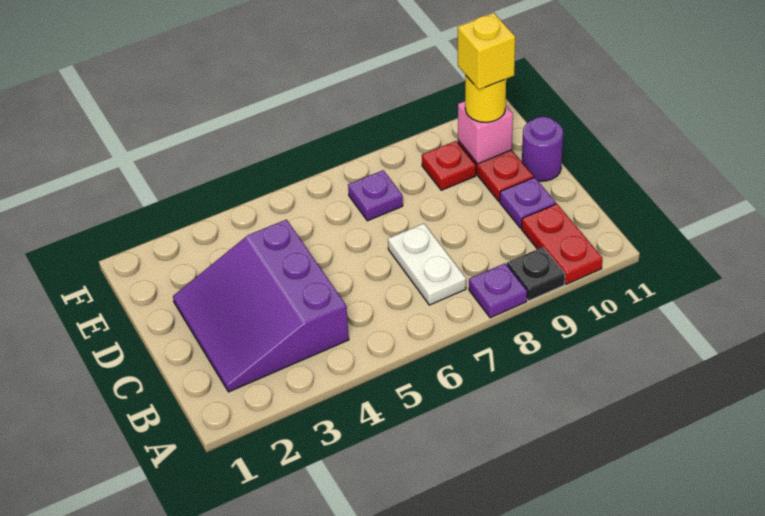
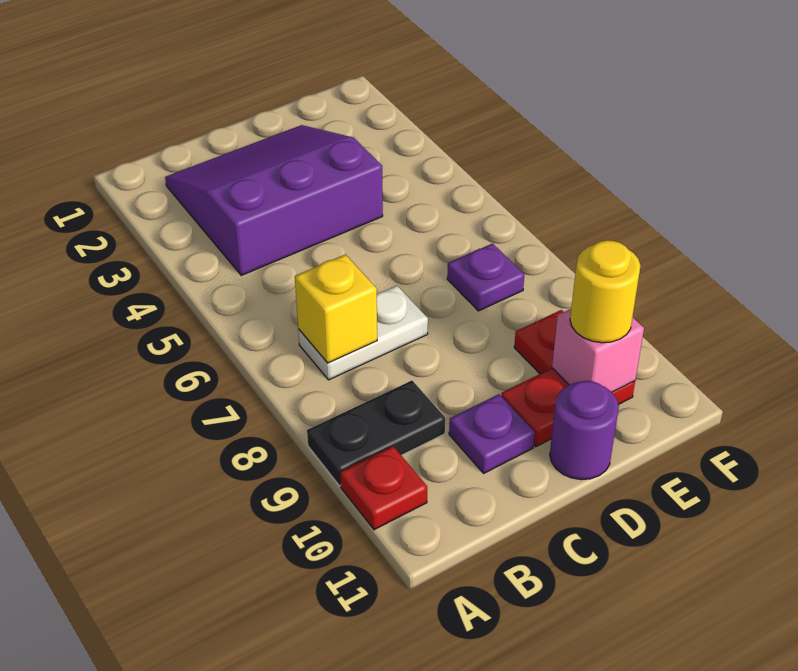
purple 1x1 plate [469,263,527,318] -> none
black 1x1 plate [507,247,565,301] -> black 1x2 plate [307,381,445,486]
red 1x2 plate [522,204,602,284] -> red 1x1 plate [340,446,427,530]
yellow 1x1 brick [458,13,515,90] -> yellow 1x1 brick moved to [295,254,377,363]

